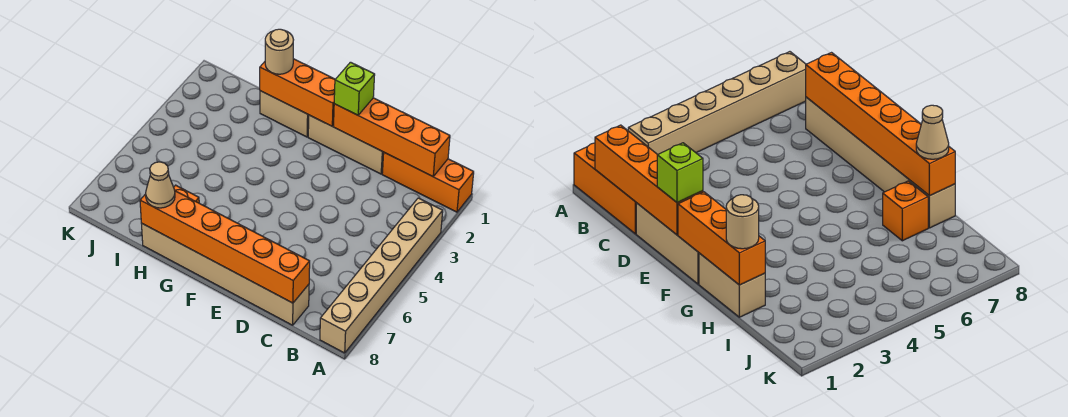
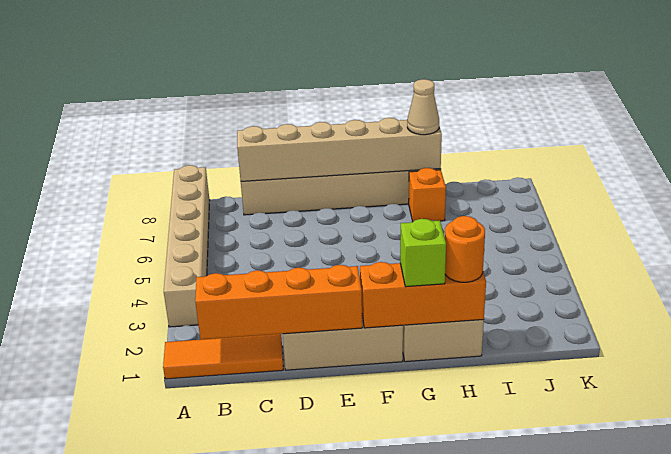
orange 1x3 brick [382,153,474,212] -> orange 1x3 tile [163,334,283,379]
orange 1x6 brick [140,191,310,303] -> tan 1x6 brick [237,118,442,181]
lime 1x1 brick [334,62,375,115] -> lime 1x1 brick moved to [400,219,446,287]
tan 1x1 round brick [265,29,293,74] -> orange 1x1 round brick [445,216,485,282]

